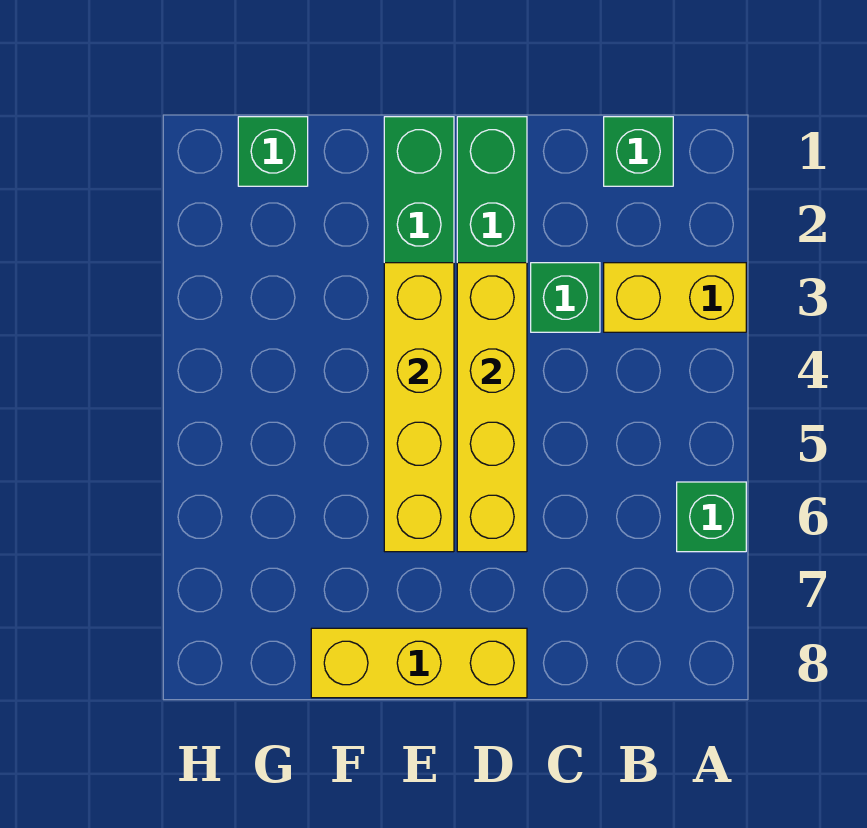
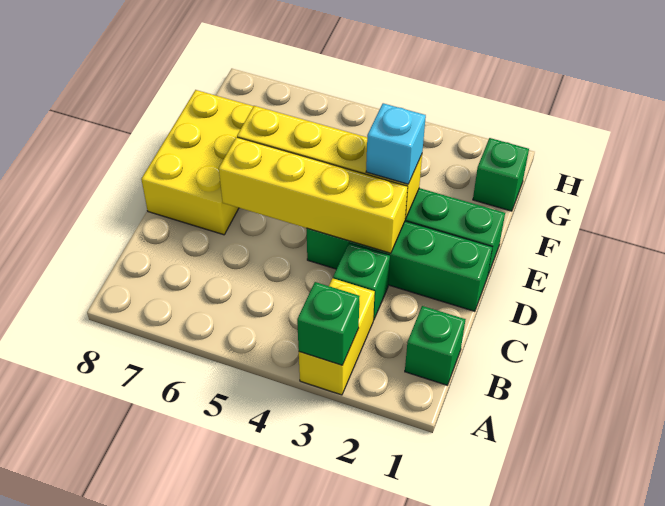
green 1x1 brick [677,482,746,552] -> green 1x1 brick moved to [297,282,360,365]
yellow 1x3 brick [311,628,527,698] -> yellow 2x3 brick [141,90,253,235]
none -> cyan 1x1 brick [366,103,426,184]

